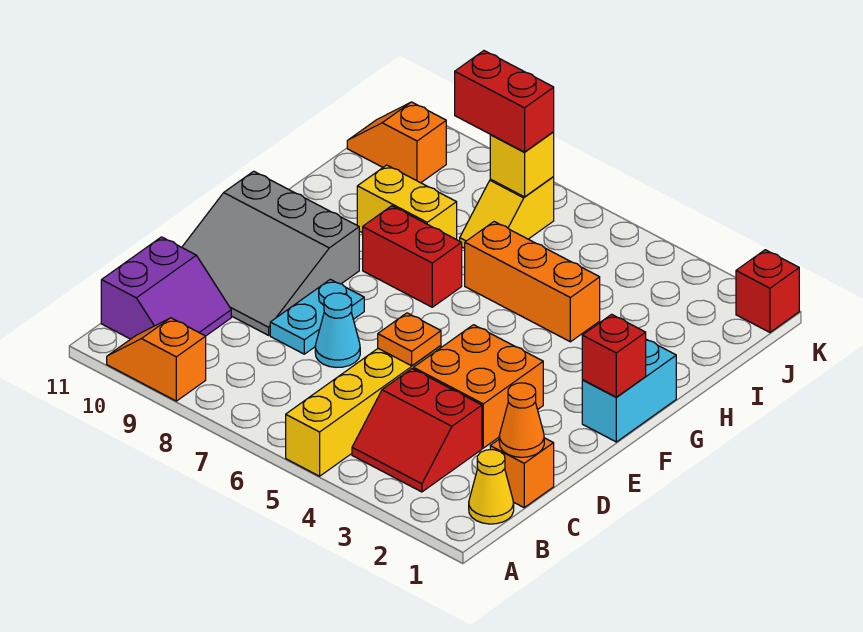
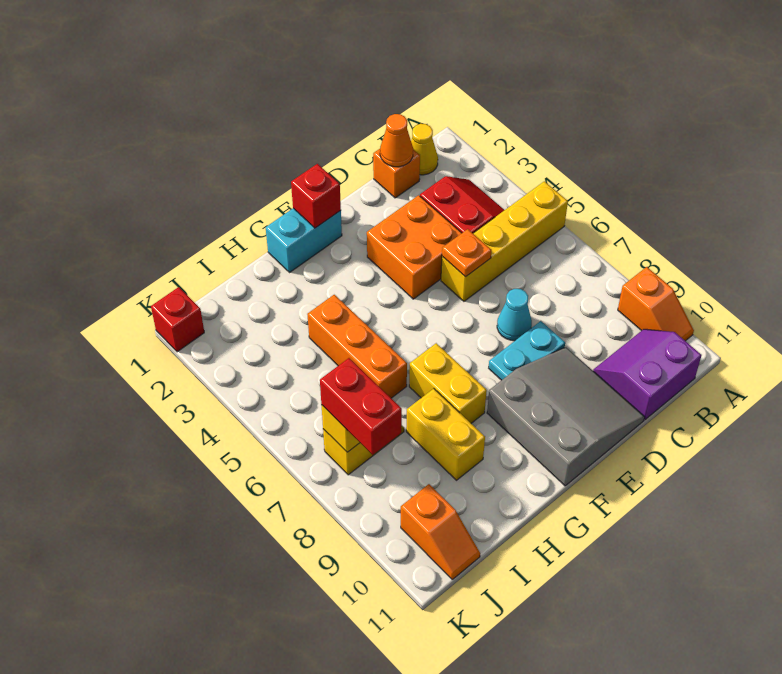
red 1x2 brick [363,206,462,307] -> yellow 1x2 brick [409,343,487,423]

